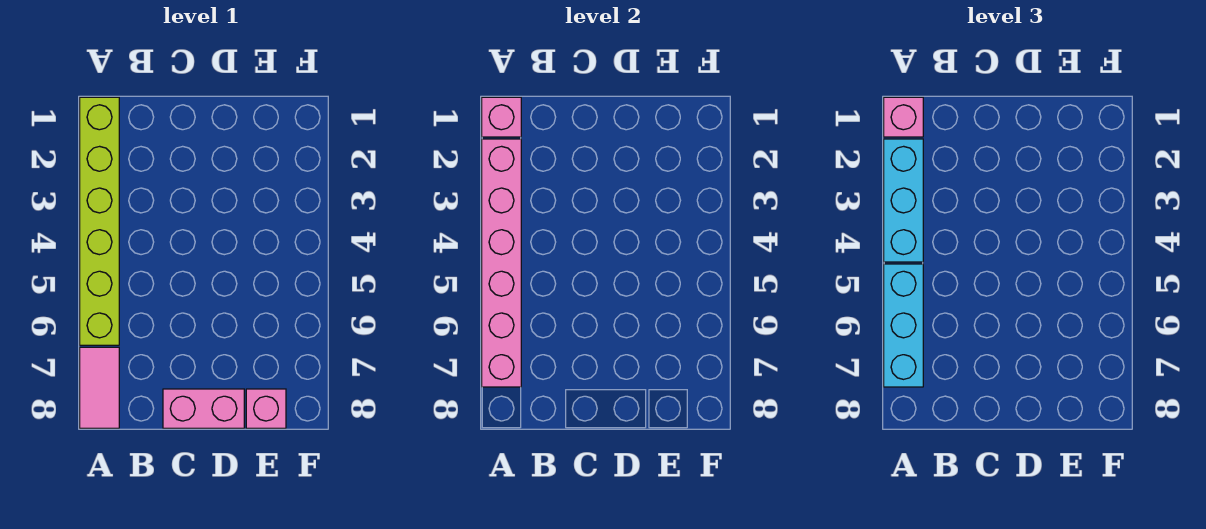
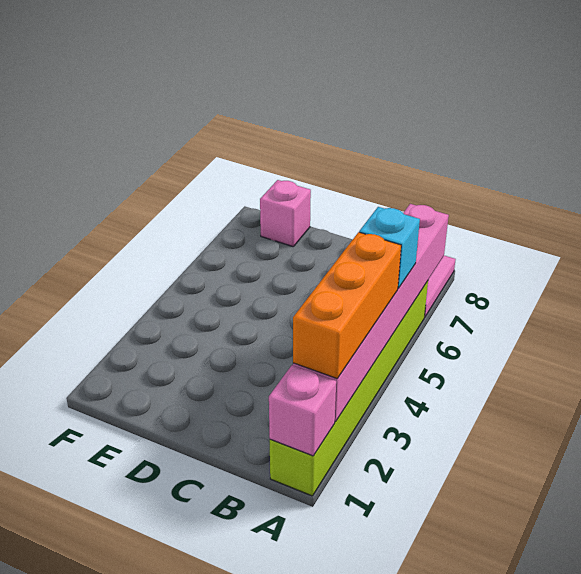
pink 1x1 brick [884,97,923,137] -> none
cyan 1x3 brick [884,139,923,262] -> orange 1x3 brick [293,232,401,378]
cyan 1x3 brick [884,264,923,387] -> cyan 1x1 brick [359,207,420,288]
pink 1x2 brick [163,389,244,428] -> none

